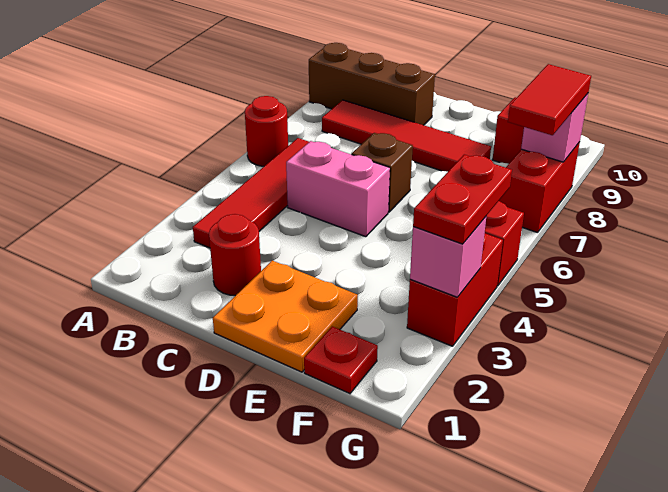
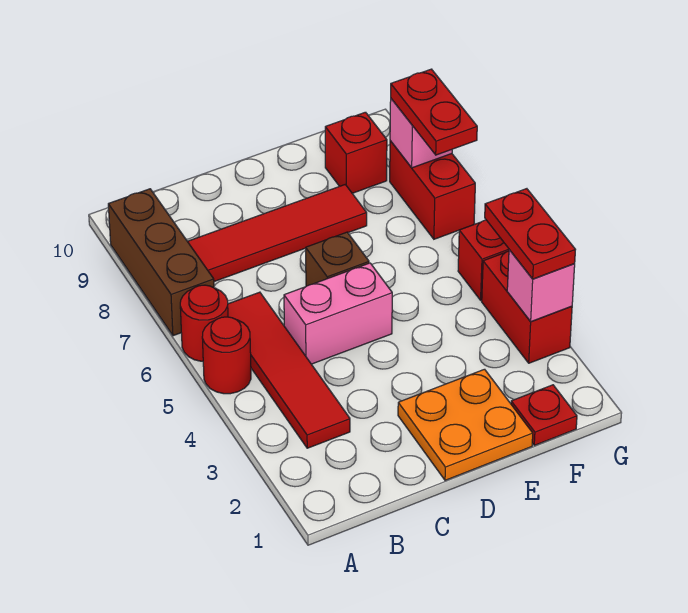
brown 1x3 brick [309,43,435,125] -> brown 1x3 brick turned to [108,189,214,336]
red 1x1 round brick [209,214,261,296] -> red 1x1 round brick moved to [202,317,251,394]
red 1x2 tile [508,64,591,135] -> red 1x2 plate [391,69,477,155]

